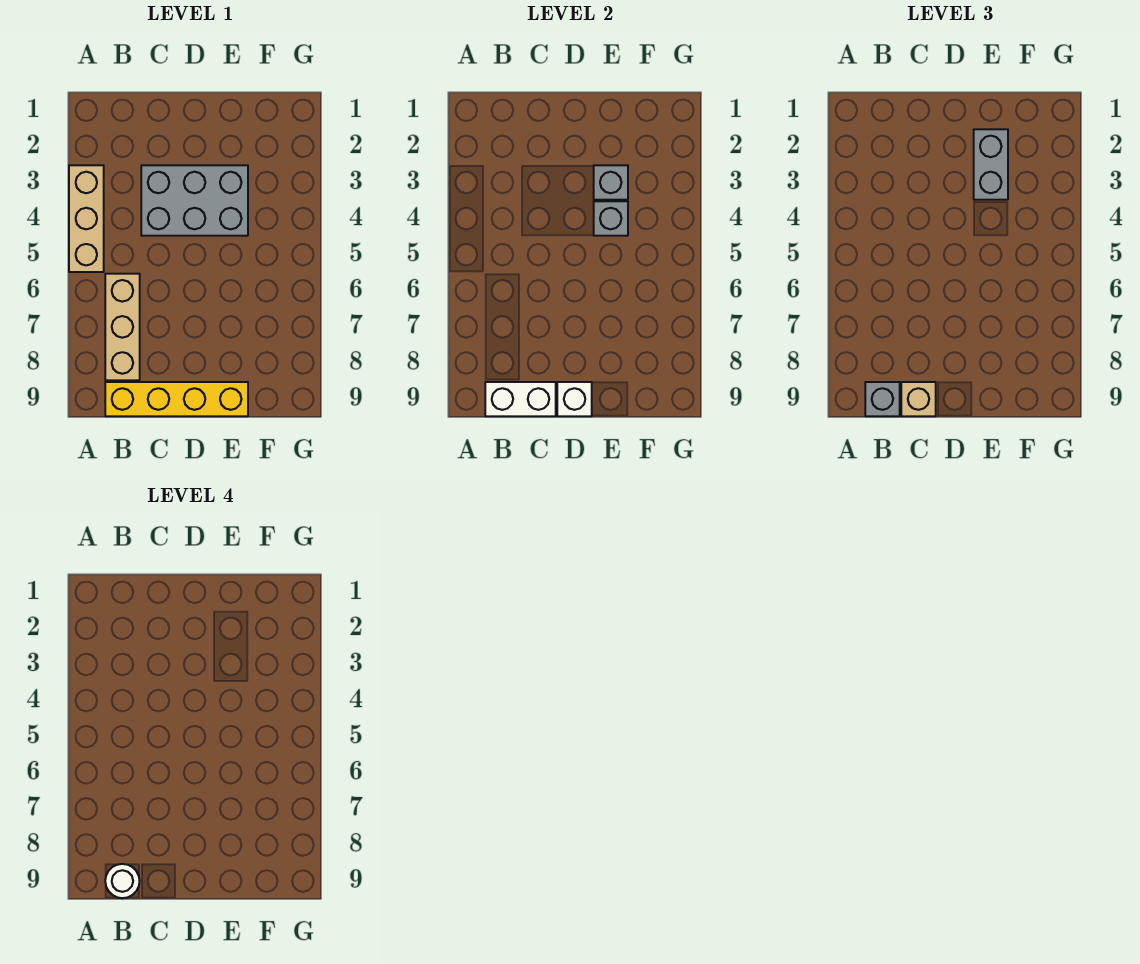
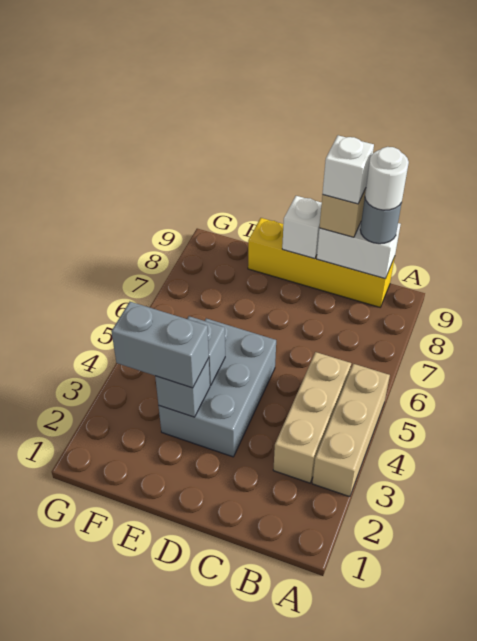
tan 1x3 brick [105,274,140,380] -> tan 1x3 brick moved to [273,352,351,483]
grey 1x1 brick [865,382,900,416] -> grey 1x1 round brick [360,199,402,244]
grey 2x3 brick [141,165,248,236] -> grey 2x3 brick turned to [158,318,276,457]
none -> white 1x1 brick [323,135,374,204]
grey 1x2 brick [974,129,1008,200] -> grey 1x2 brick turned to [111,302,209,388]

